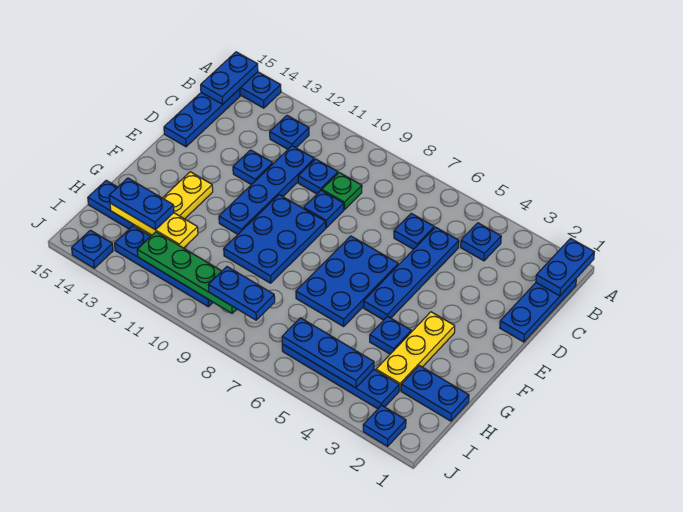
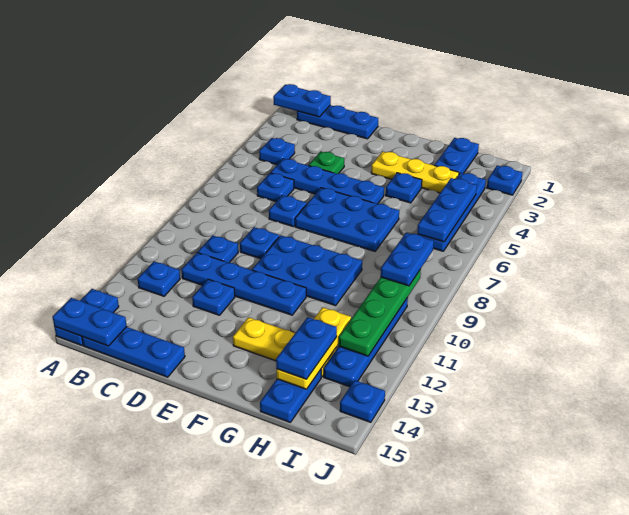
green 1x1 plate [322,173,362,210] -> green 1x1 plate moved to [309,152,344,174]
none -> blue 1x1 plate [269,195,307,227]

